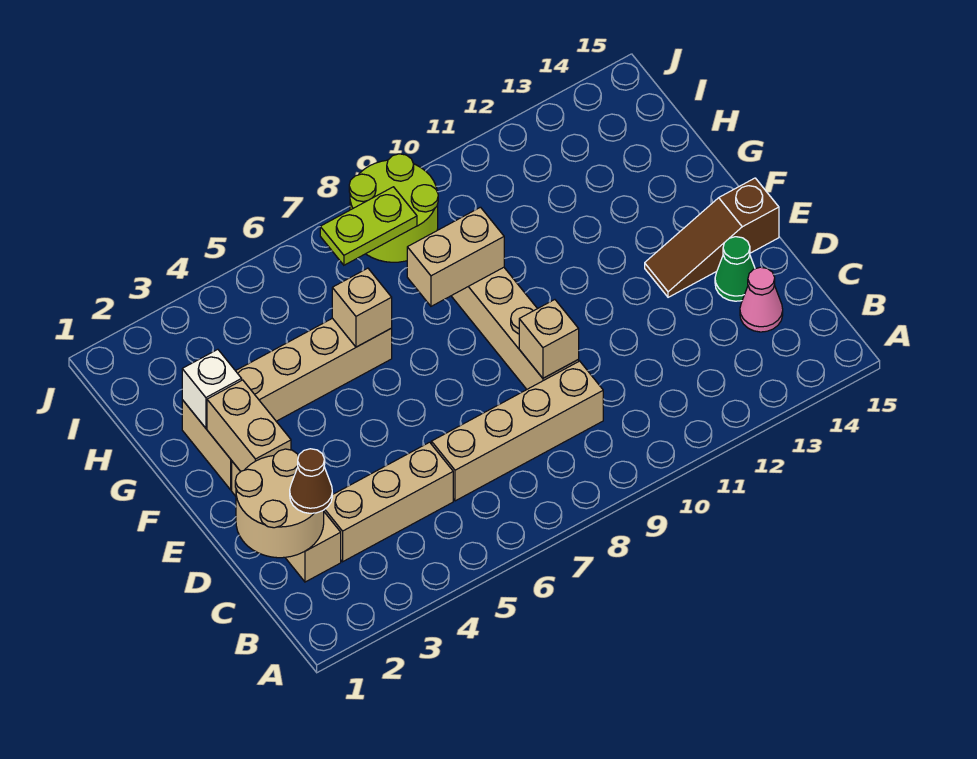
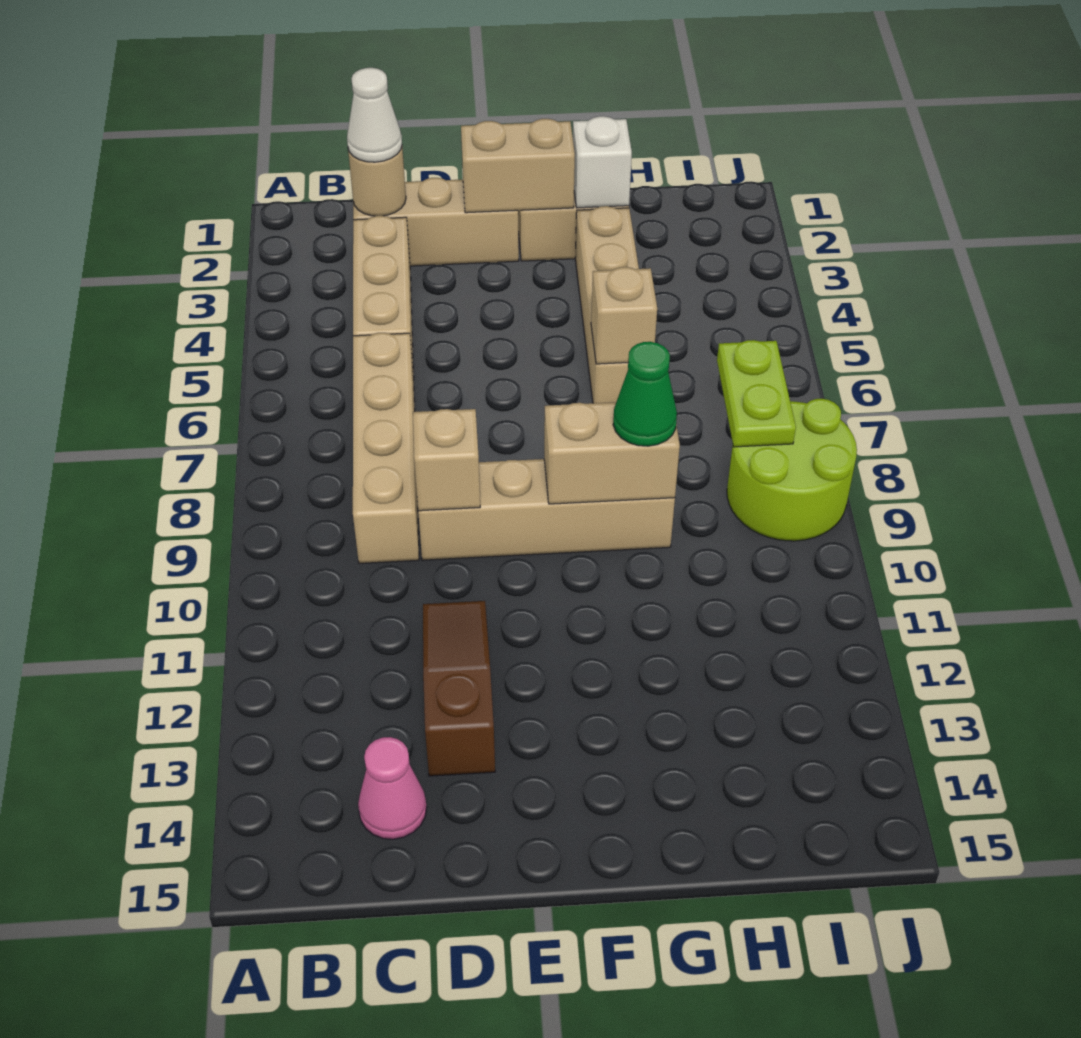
tan 2x2 round brick [235,449,324,558] -> tan 1x1 round brick [348,147,406,216]
brown 1x1 cone [290,449,332,513] -> white 1x1 cone [347,68,402,162]
green 1x1 cone [715,237,755,301] -> green 1x1 cone moved to [613,342,677,446]
brown 1x3 slope [645,178,779,297] -> brown 1x3 slope moved to [423,601,495,776]
tan 1x2 brick [407,207,504,306] -> tan 1x2 brick turned to [544,402,680,504]

